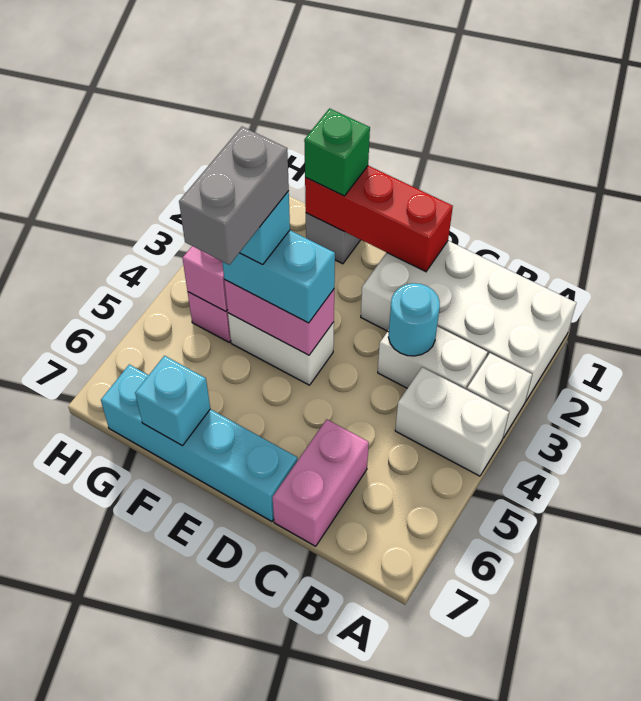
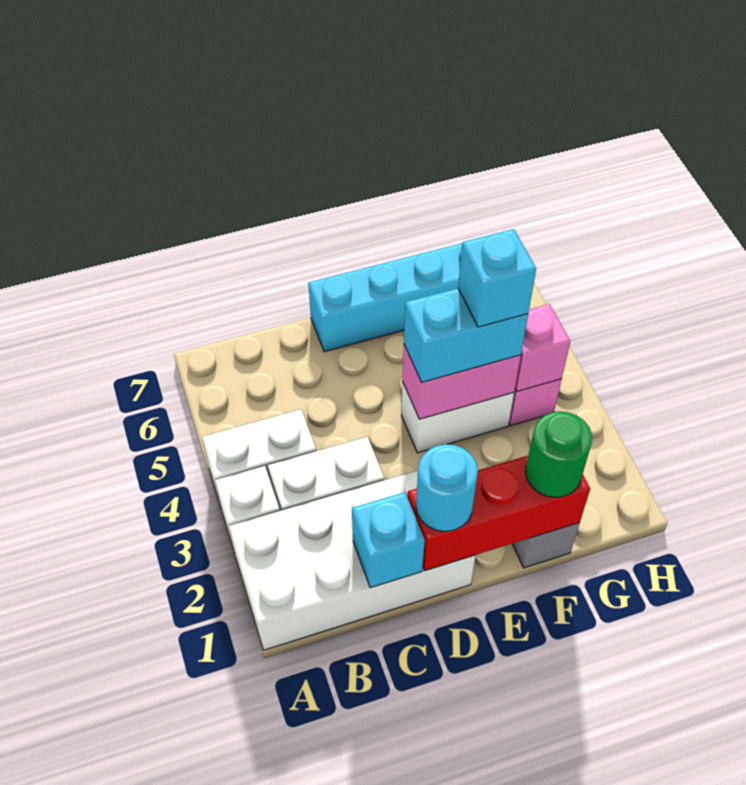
cyan 1x1 round brick [388,283,440,356] -> cyan 1x1 round brick moved to [416,444,478,531]
pink 1x2 brick [273,419,369,546] -> none
green 1x1 brick [304,108,370,196] -> green 1x1 round brick [526,411,592,498]
grey 1x2 brick [179,127,289,265] -> none
cyan 1x1 brick [135,356,210,446] -> cyan 1x1 brick moved to [352,492,425,588]

